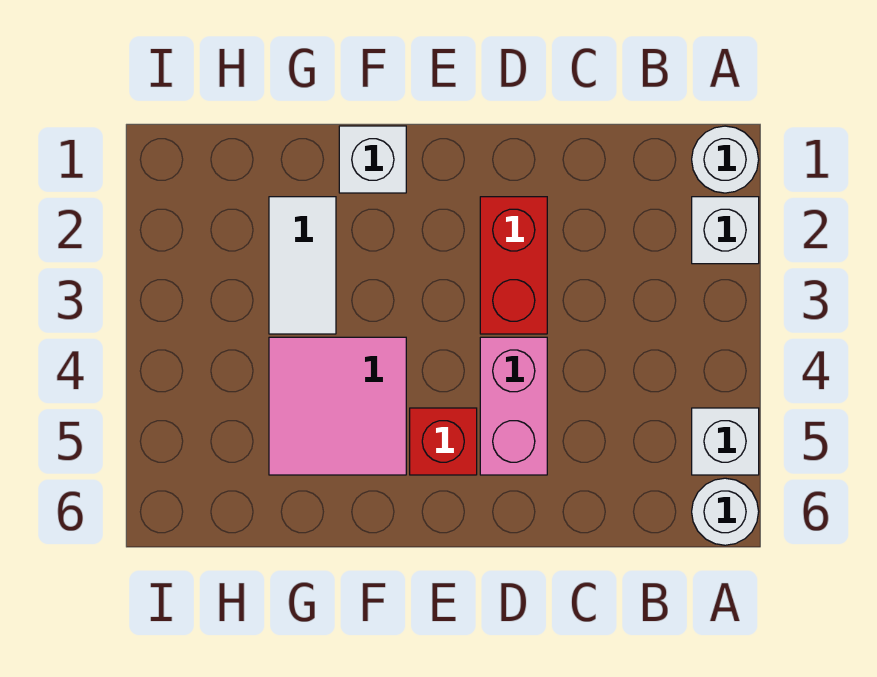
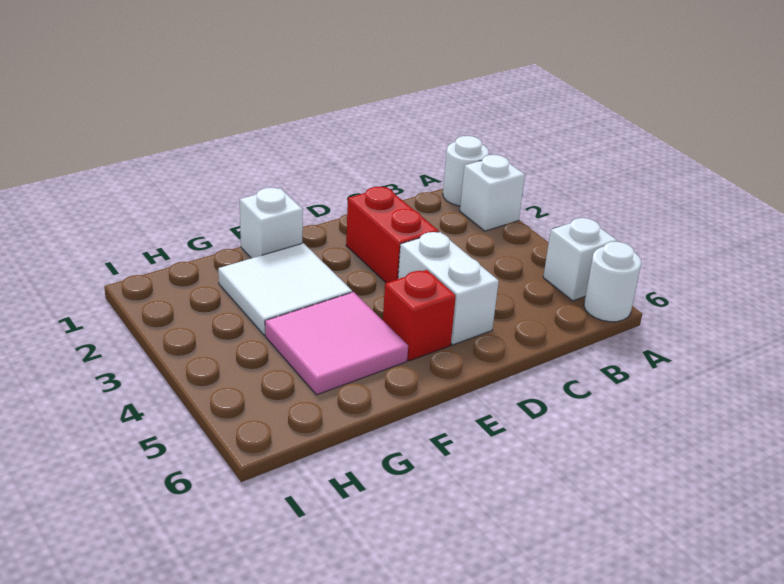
pink 1x2 brick [480,337,547,475] -> white 1x2 brick [398,232,499,345]
white 1x2 tile [269,197,336,334] -> white 2x2 tile [218,243,352,335]

